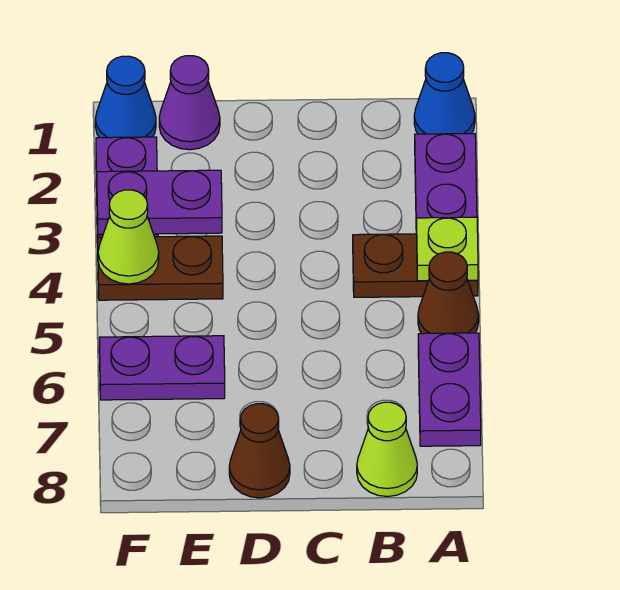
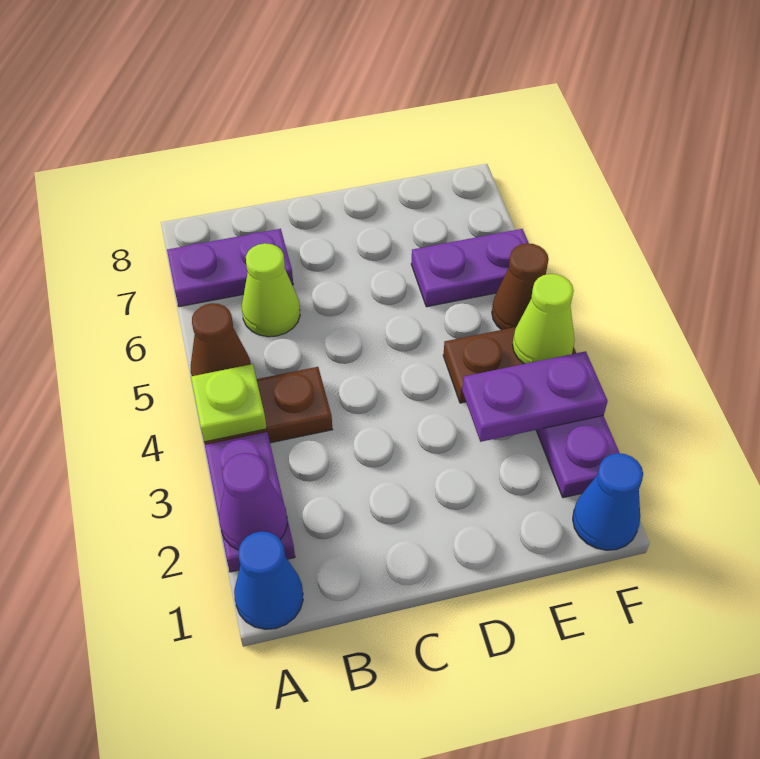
purple 1x2 plate [418,333,481,446] -> purple 1x2 plate turned to [167,229,293,307]
lime 1x1 cone [357,402,417,496] -> lime 1x1 cone moved to [242,243,300,337]
brown 1x1 cone [229,404,290,498] -> brown 1x1 cone moved to [492,243,549,330]
purple 1x1 cone [159,56,220,150] -> purple 1x1 cone moved to [219,453,287,550]

